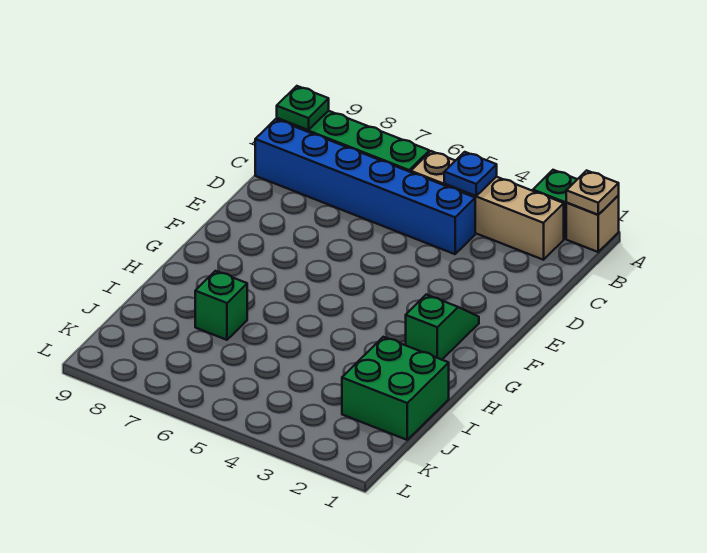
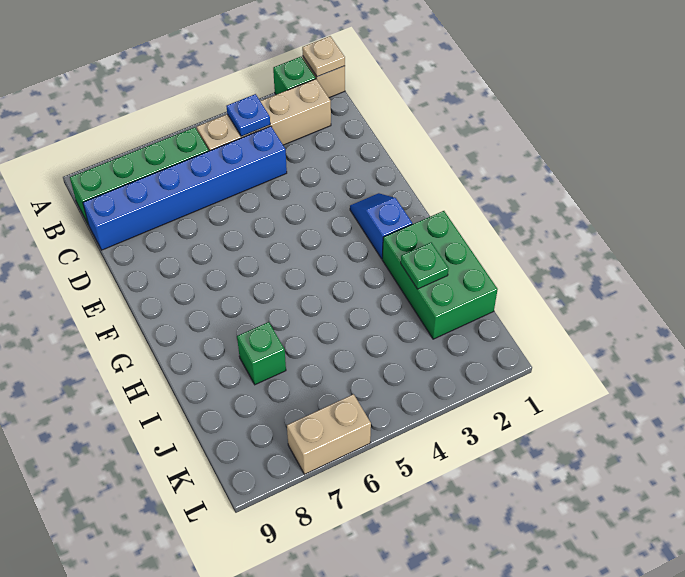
green 1x1 plate [277,86,329,130] -> green 1x1 plate moved to [401,243,449,289]
green 1x2 slope [406,295,479,360] -> blue 1x2 slope [350,193,412,259]
green 2x2 brick [342,337,449,440] -> green 2x3 brick [382,211,498,339]
none -> tan 1x2 brick [287,394,371,474]

